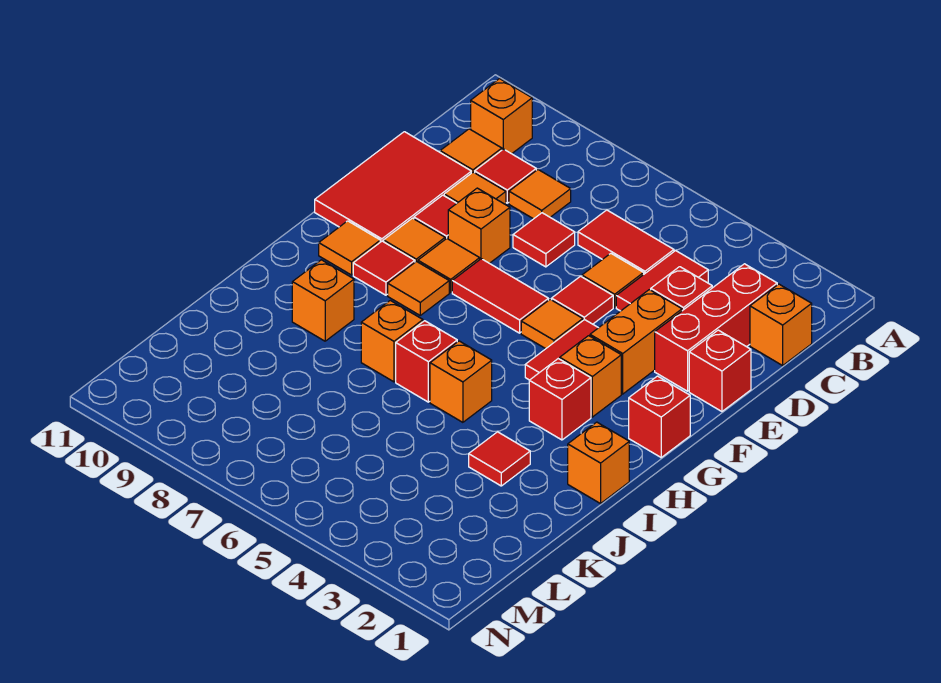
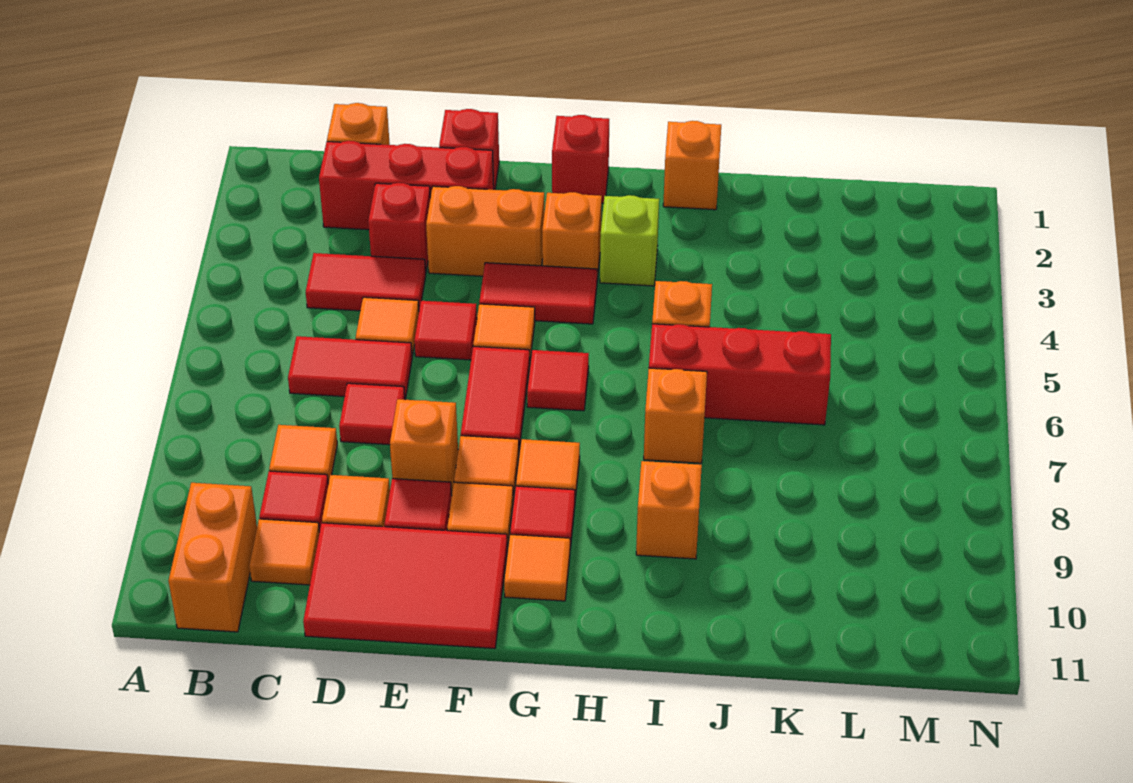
orange 1x1 brick [471,79,532,154] -> orange 1x2 brick [168,483,257,632]
red 1x2 tile [578,210,674,274] -> red 1x2 tile turned to [288,336,412,399]
red 1x1 brick [529,359,591,440] -> lime 1x1 brick [600,195,659,286]
red 1x1 brick [396,321,457,402] -> red 1x3 brick [649,324,831,425]
red 1x1 tile [469,432,530,486] -> red 1x1 tile moved to [527,350,589,411]

